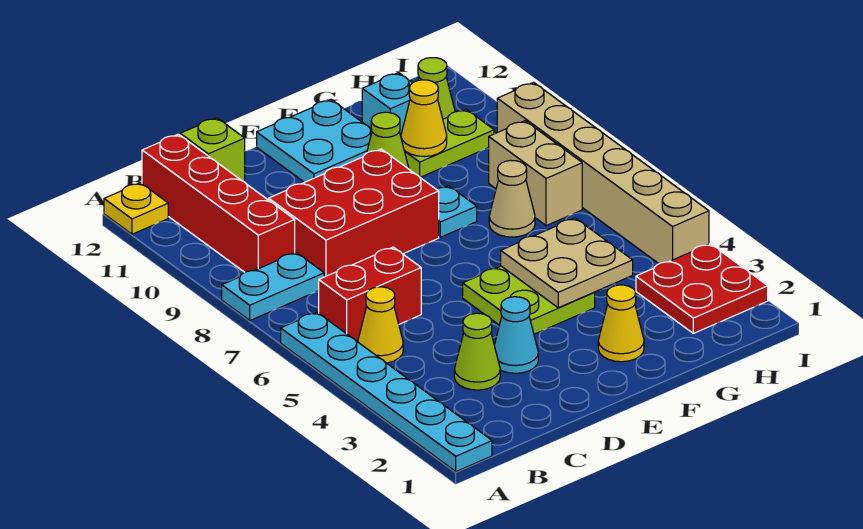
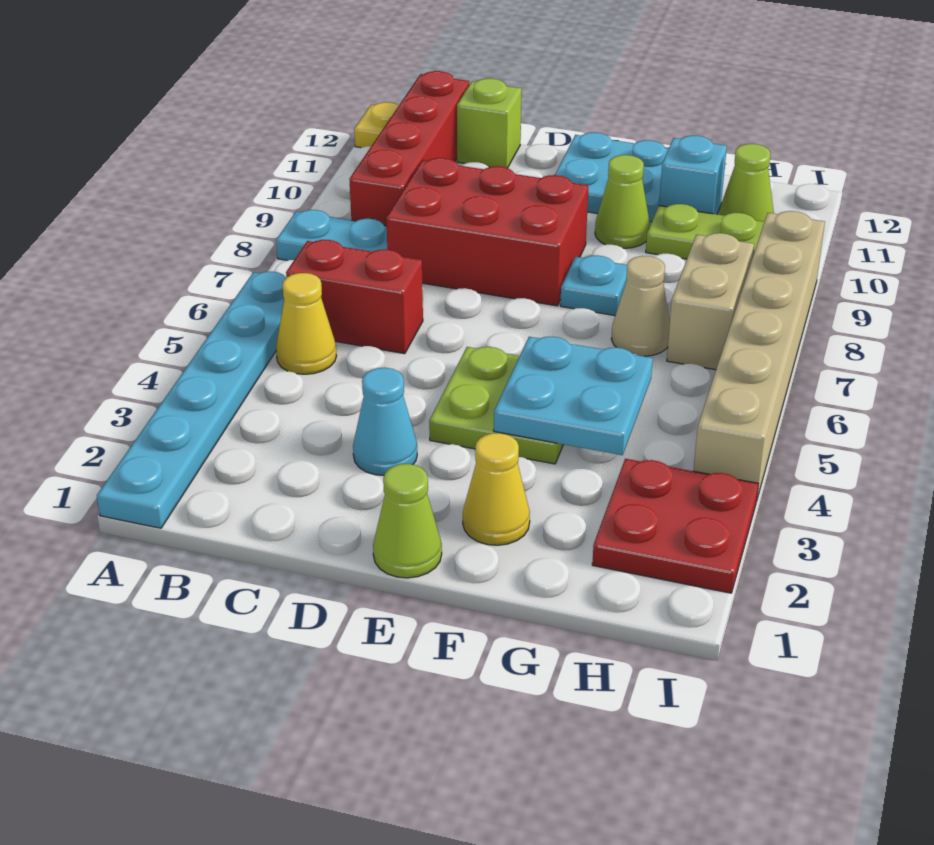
lime 1x1 cone [454,313,500,390] -> lime 1x1 cone moved to [373,464,442,578]
tan 2x2 plate [501,218,633,308] -> cyan 2x2 plate [494,336,653,455]
yellow 1x1 cone [401,80,447,157] -> none

